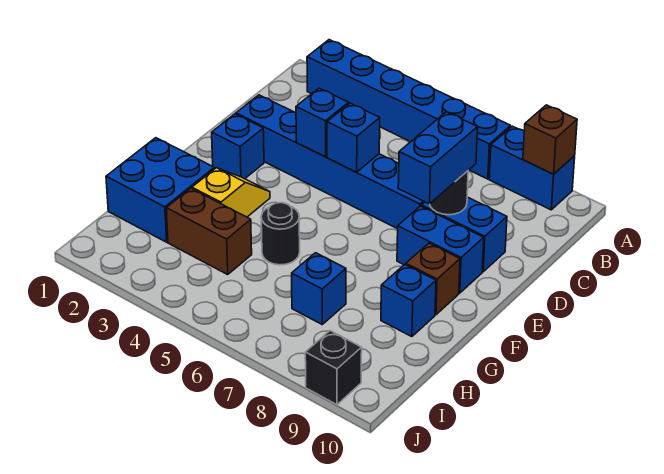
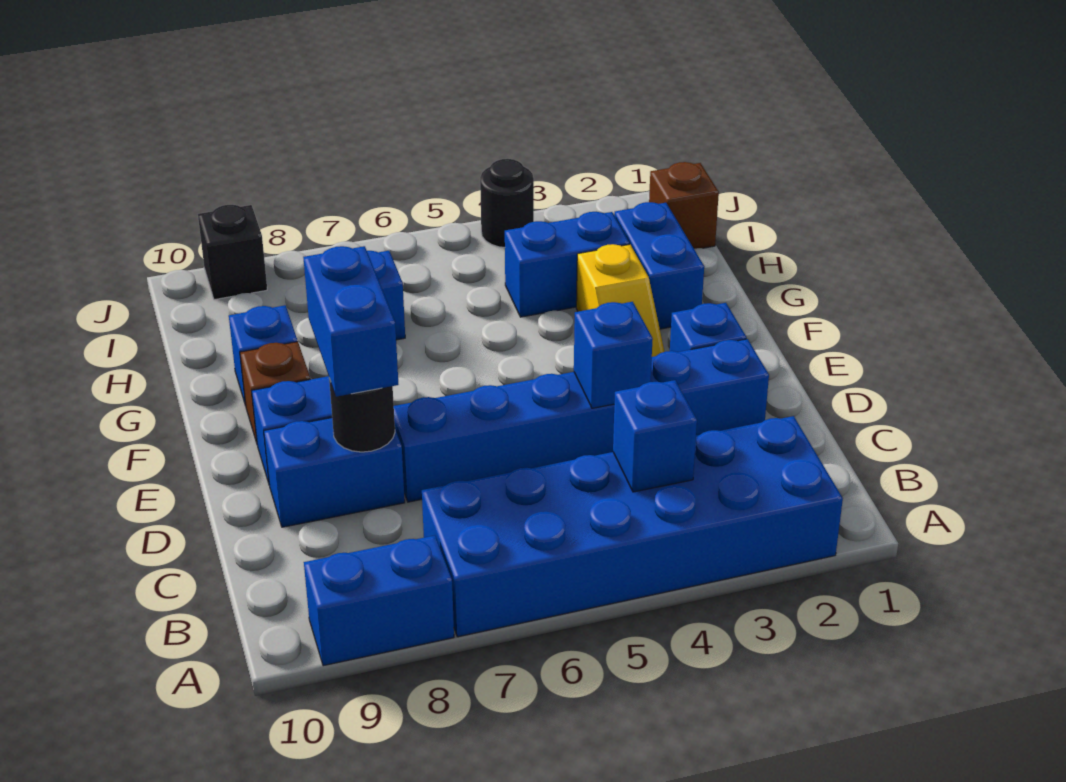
blue 1x6 brick [307,40,511,179] -> blue 2x6 brick [422,416,843,637]
brown 1x1 brick [523,105,577,174] -> brown 1x1 brick moved to [649,162,719,249]
blue 1x1 brick [327,103,380,172] -> blue 1x1 brick moved to [613,380,697,492]
blue 2x2 brick [106,138,214,242] -> blue 1x2 brick [615,202,704,329]
black 1x1 round brick [261,203,300,265] -> black 1x1 round brick moved to [480,159,534,247]
brown 1x2 brick [166,188,252,274] -> blue 1x2 brick [505,212,629,317]

